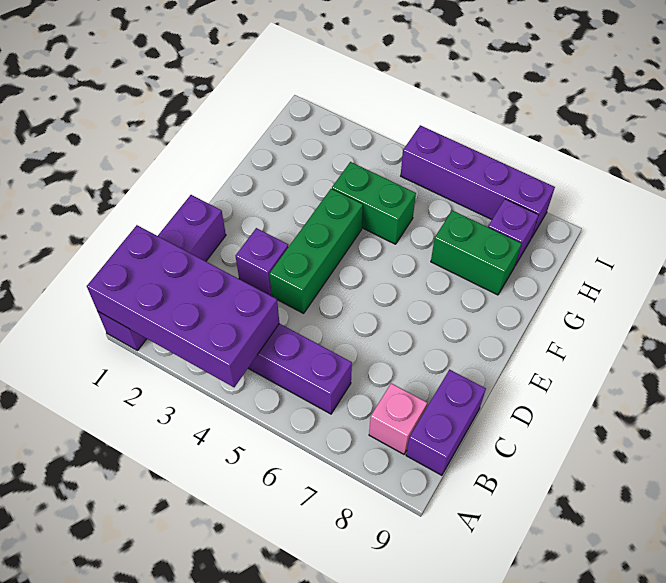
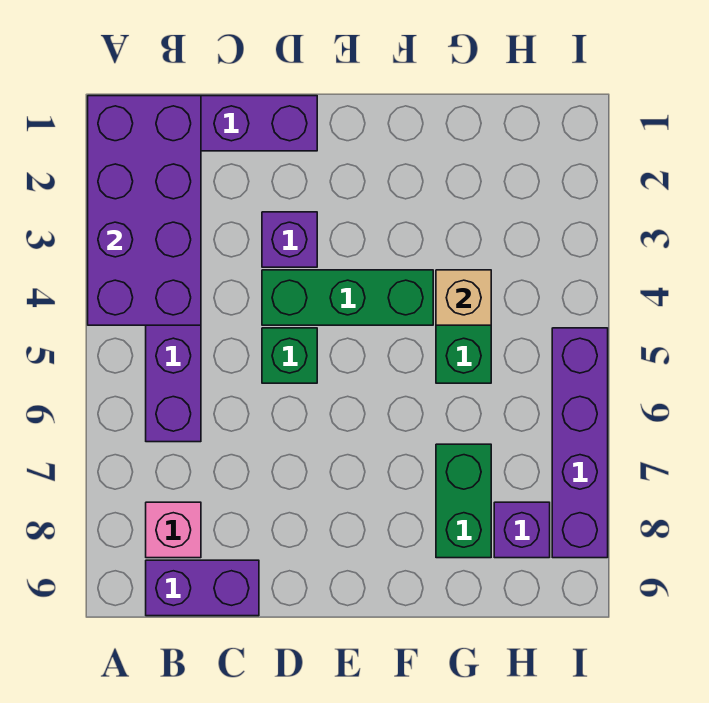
none -> green 1x1 brick [262,328,317,383]
none -> tan 1x1 brick [436,270,491,325]

